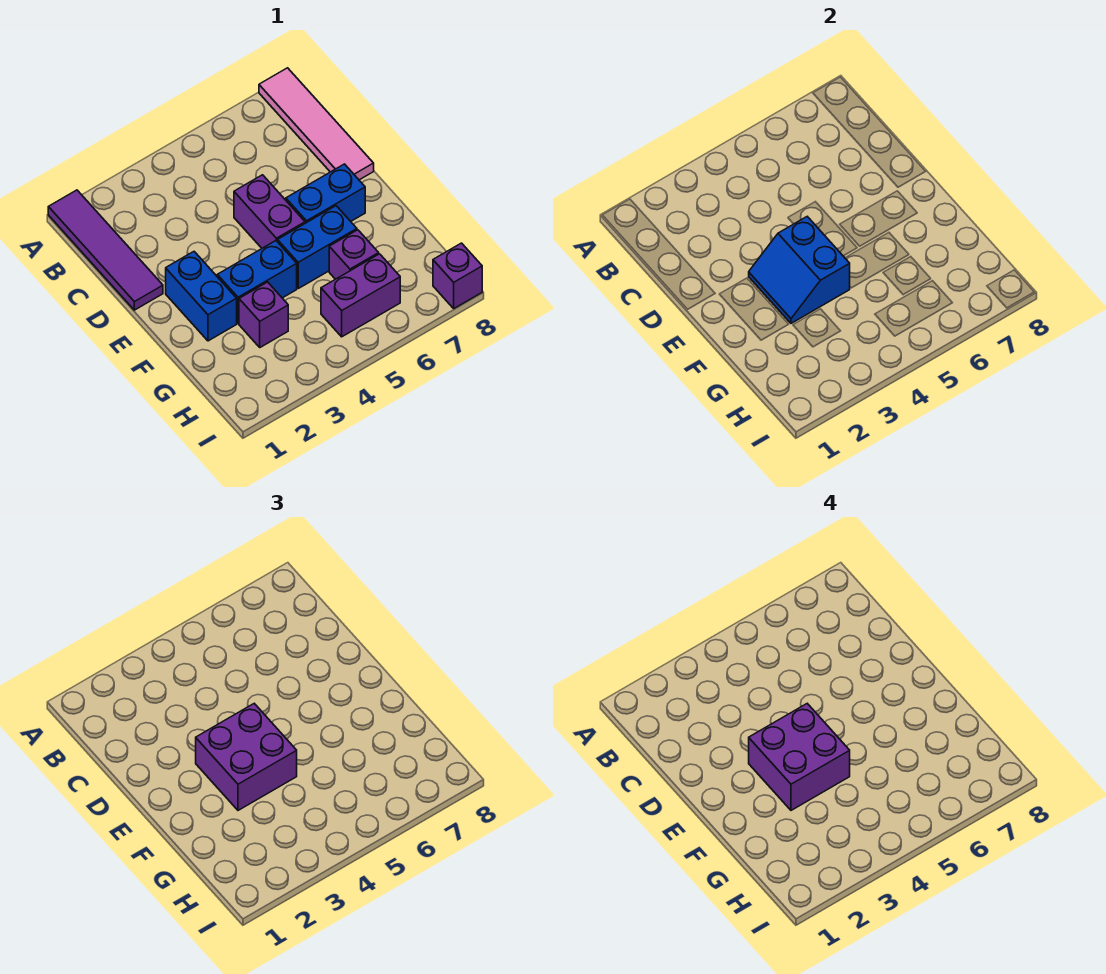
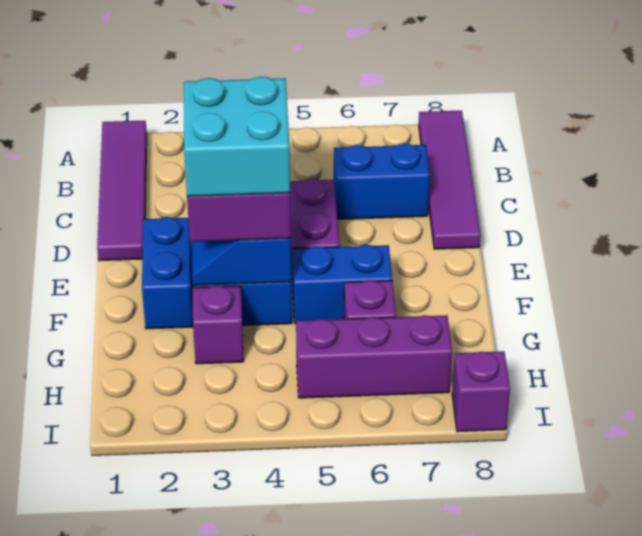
pink 1x4 tile [259,68,374,180] -> purple 1x4 tile [419,110,480,249]
purple 2x2 brick [749,704,850,810] -> cyan 2x2 brick [184,77,290,196]
blue 1x2 brick [286,164,365,223] -> blue 1x2 brick moved to [334,144,430,219]
purple 1x2 brick [321,254,400,337] -> purple 1x3 brick [296,315,452,398]

